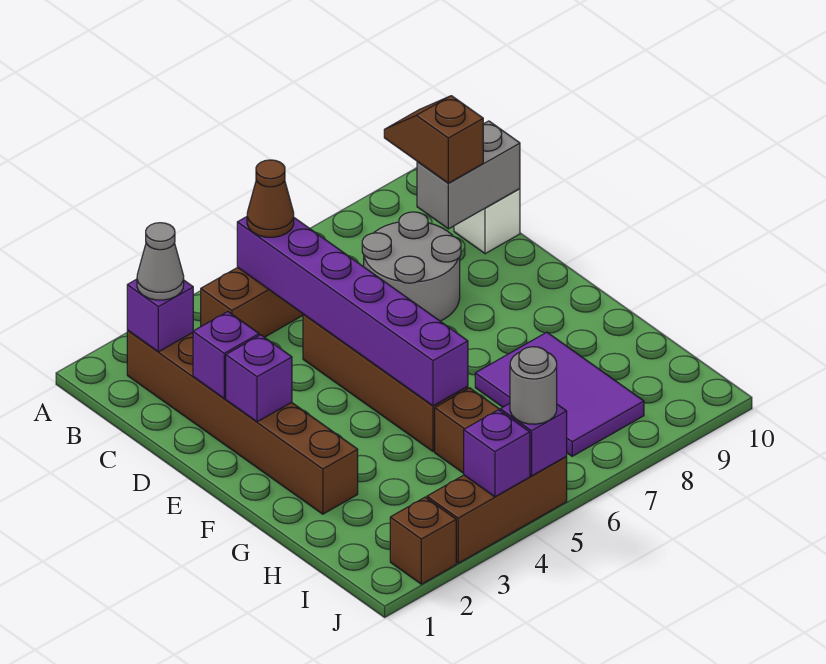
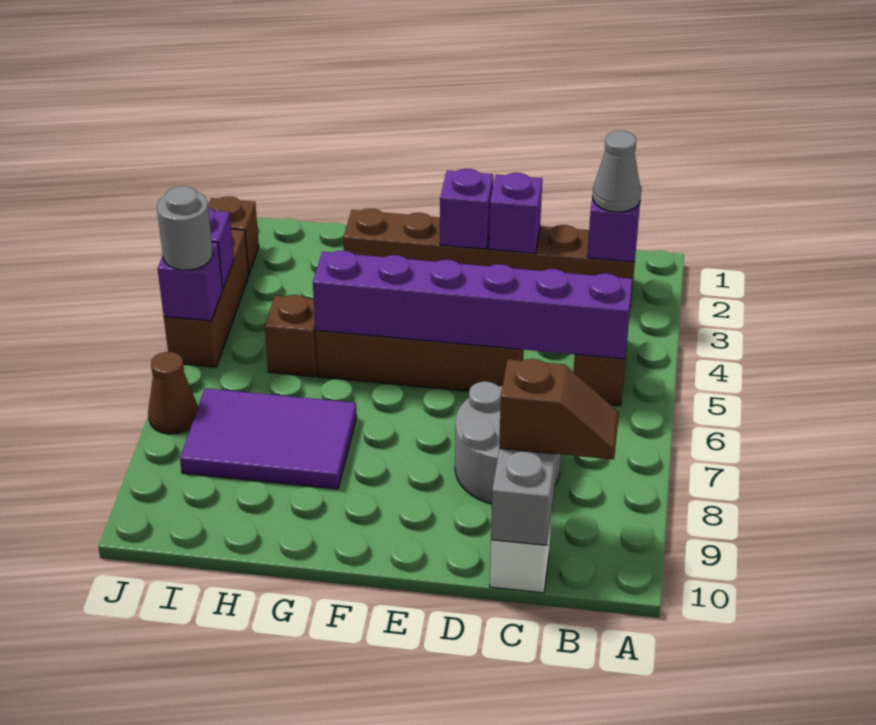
brown 1x1 cone [247,160,294,237] -> brown 1x1 cone moved to [148,352,198,434]

